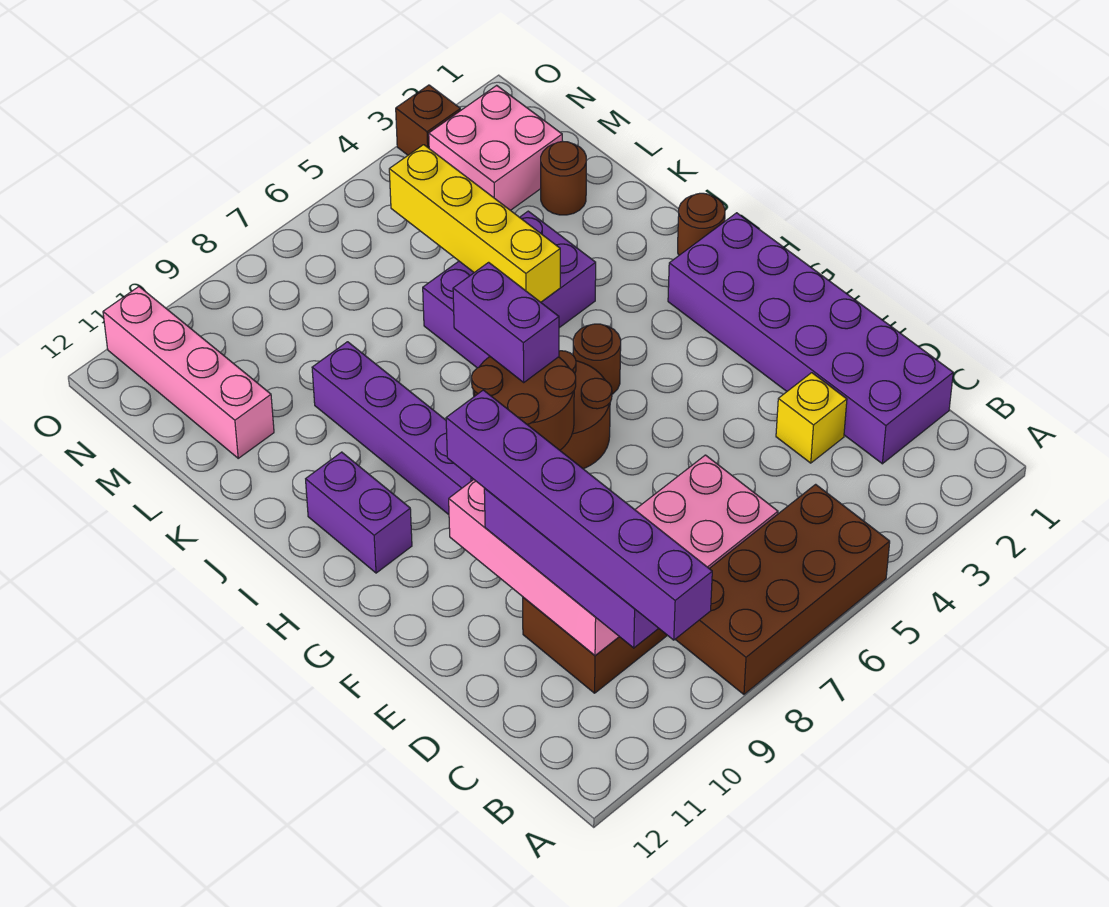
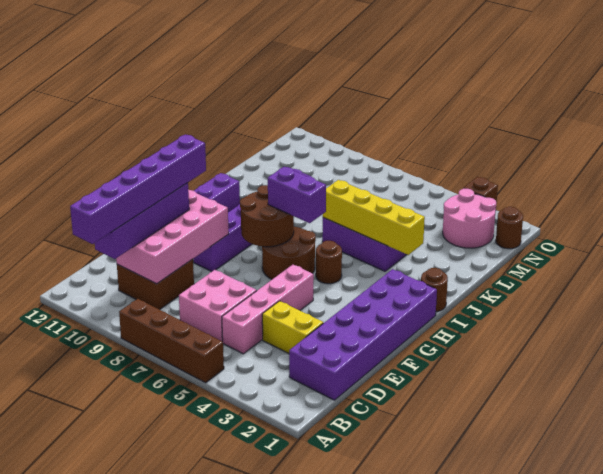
brown 2x4 brick [675,484,890,694] -> brown 1x4 brick [119,299,224,383]
yellow 1x1 brick [776,373,847,463] -> yellow 1x2 brick [262,301,323,353]
purple 1x2 brick [453,262,559,382] -> purple 1x2 brick turned to [268,167,326,223]
yellow 1x4 brick [389,145,560,302] -> yellow 1x4 brick turned to [323,180,425,255]
brown 1x1 round brick [541,141,586,215] -> brown 1x1 round brick moved to [496,207,523,249]
pink 1x4 brick [103,287,274,458] -> pink 1x4 brick moved to [222,265,314,354]
pink 2x2 brick [429,85,562,210] -> pink 2x2 round brick [443,189,496,248]

